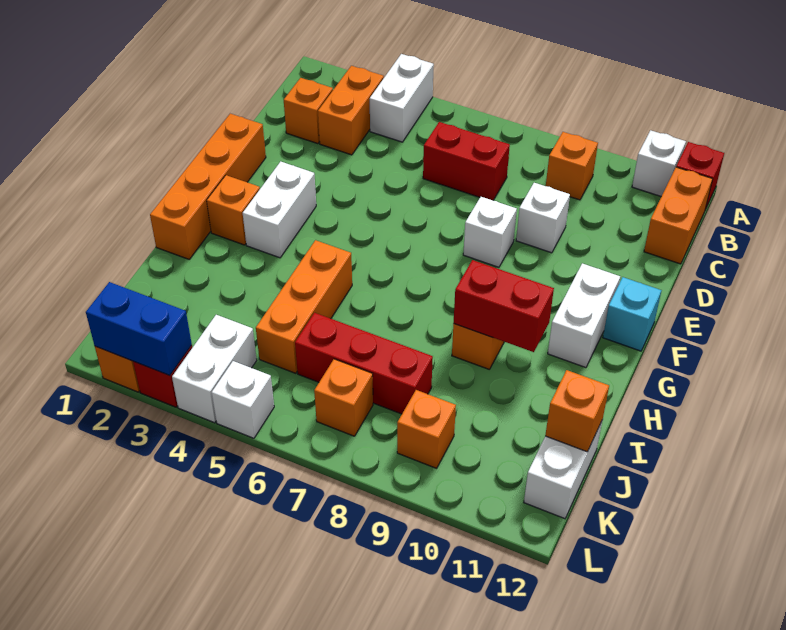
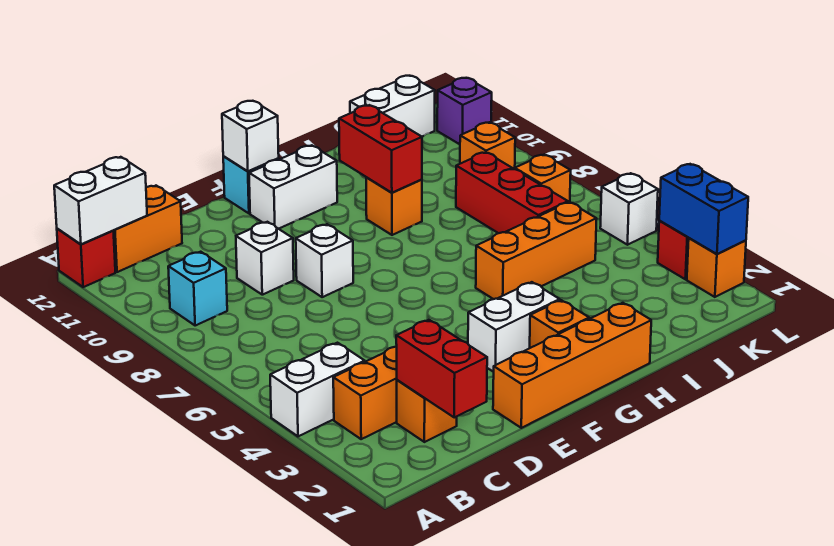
white 1x1 brick [632,130,686,197] -> white 1x1 brick moved to [222,101,279,171]
orange 1x1 brick [546,132,598,200] -> cyan 1x1 brick [168,252,227,325]
red 1x2 brick [423,122,510,200] -> red 1x2 brick moved to [396,320,487,417]
orange 1x1 brick [545,370,609,452] -> none
white 1x2 brick [172,315,257,423] -> white 1x2 brick moved to [54,157,147,244]
none -> purple 1x1 brick [437,78,492,144]

